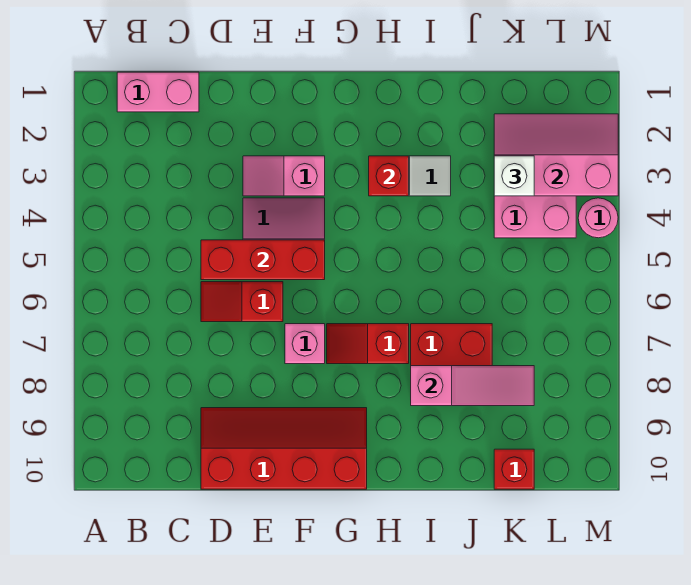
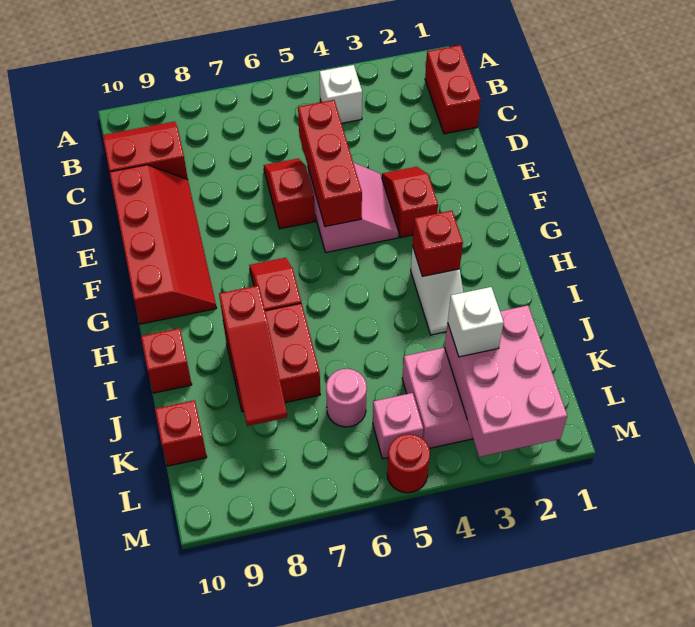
pink 1x2 brick [117,72,199,112] -> red 1x2 brick [425,45,481,134]
none -> white 1x1 brick [320,65,362,123]
none -> red 2x2 slope [103,121,188,179]
pink 1x2 slope [243,156,325,196] -> red 1x2 slope [382,167,438,237]
pink 1x1 brick [285,324,325,364] -> pink 1x1 brick moved to [373,393,423,459]
pink 1x3 slope [411,366,534,406] -> red 1x3 slope [219,286,287,426]
none -> red 1x1 brick [141,328,192,393]
pink 2x3 slope [494,114,618,196] -> pink 2x3 brick [445,305,567,457]
pink 1x1 round brick [578,198,618,238] -> pink 1x1 round brick moved to [326,369,367,427]
none -> red 1x1 round brick [387,434,430,493]

